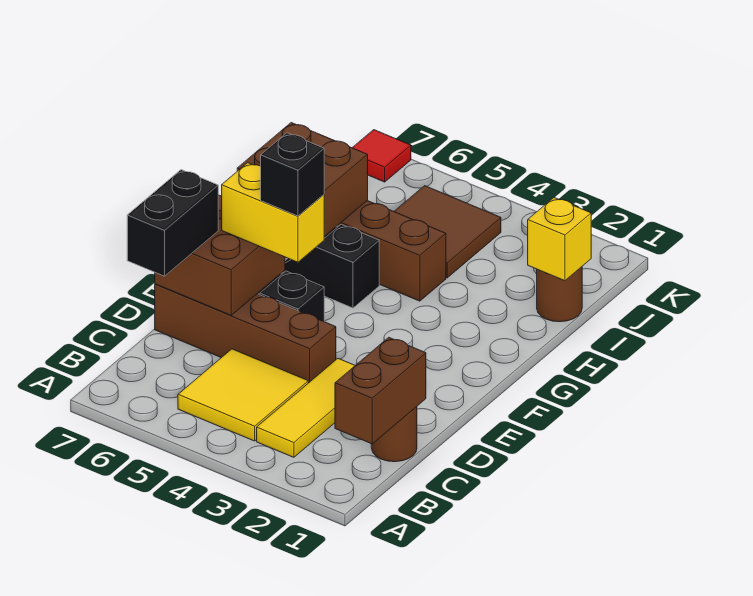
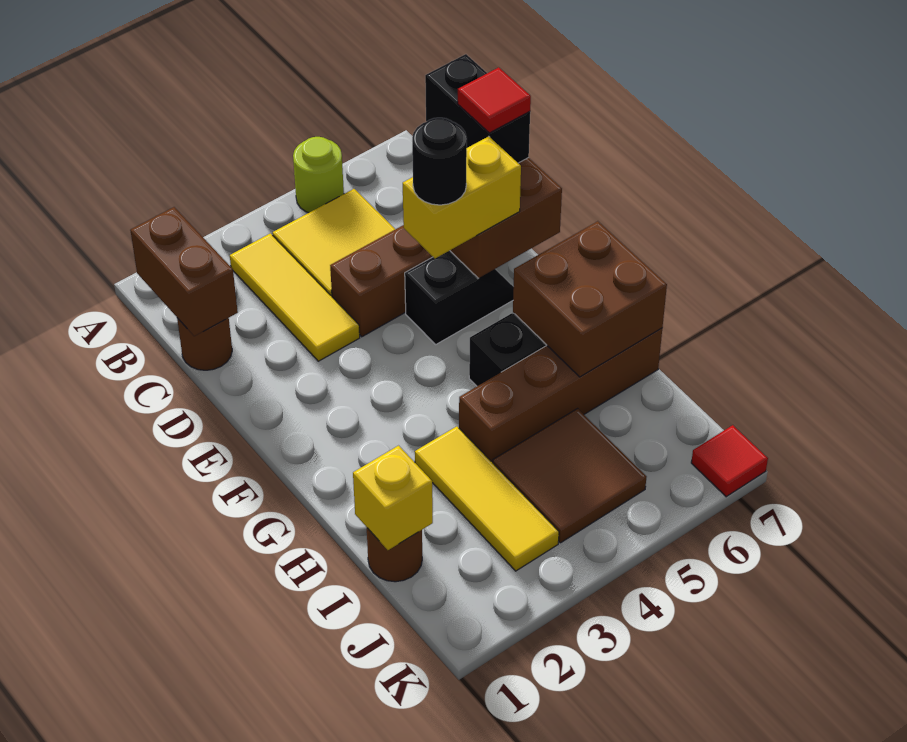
none -> lime 1x1 round brick [293,137,344,213]
none -> red 1x1 tile [458,67,531,133]
black 1x1 brick [261,133,324,216] -> black 1x1 round brick [412,118,467,205]
none -> yellow 1x3 tile [415,426,559,571]

